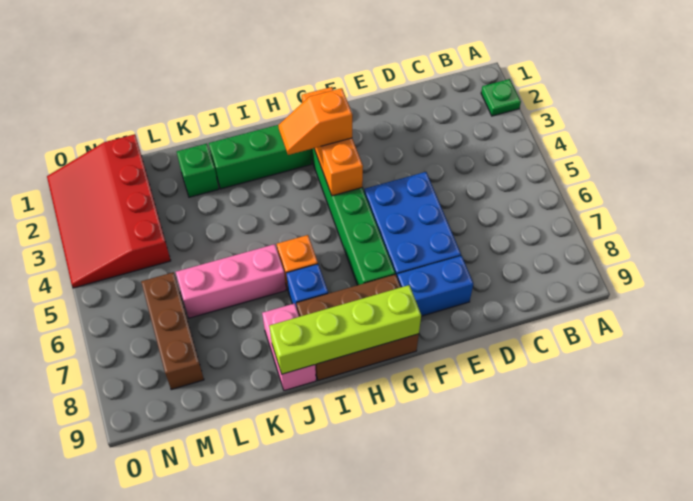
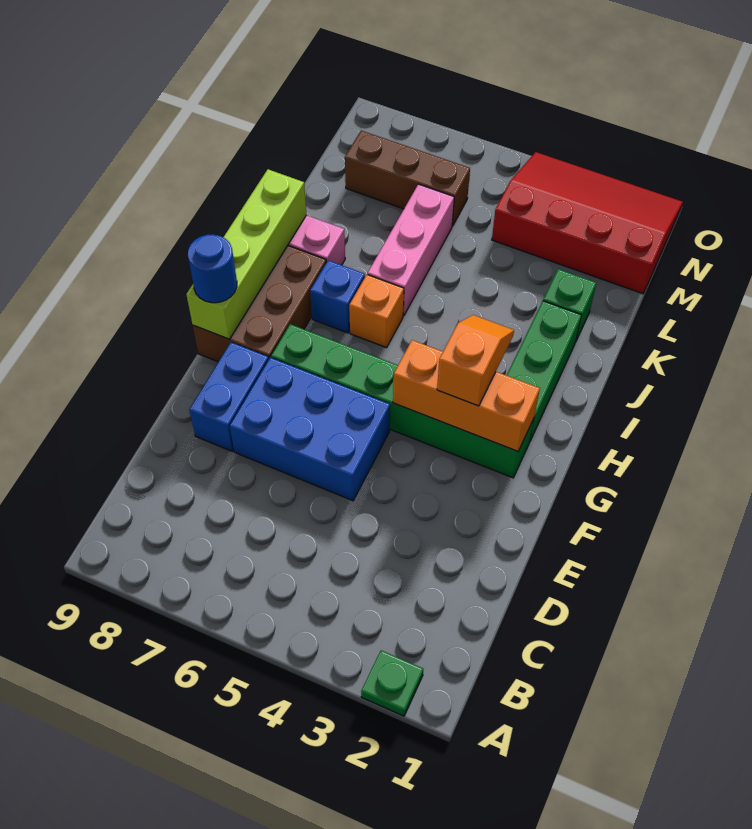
none -> blue 1x1 round brick [188,235,237,303]

